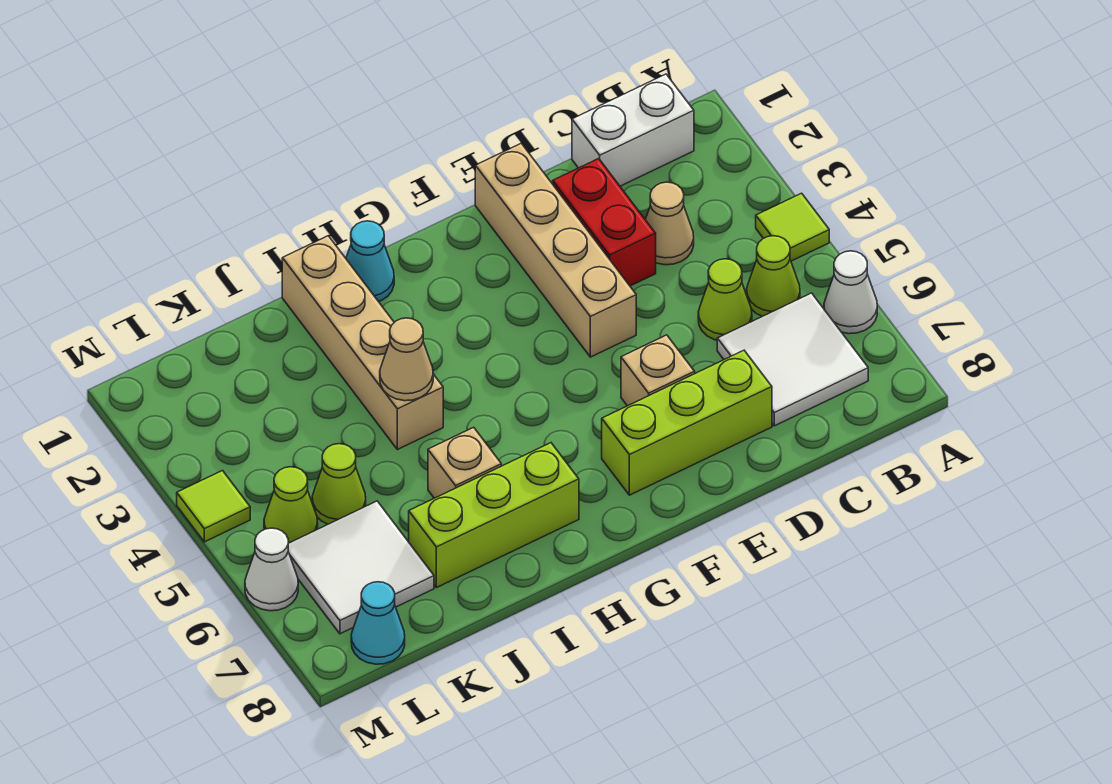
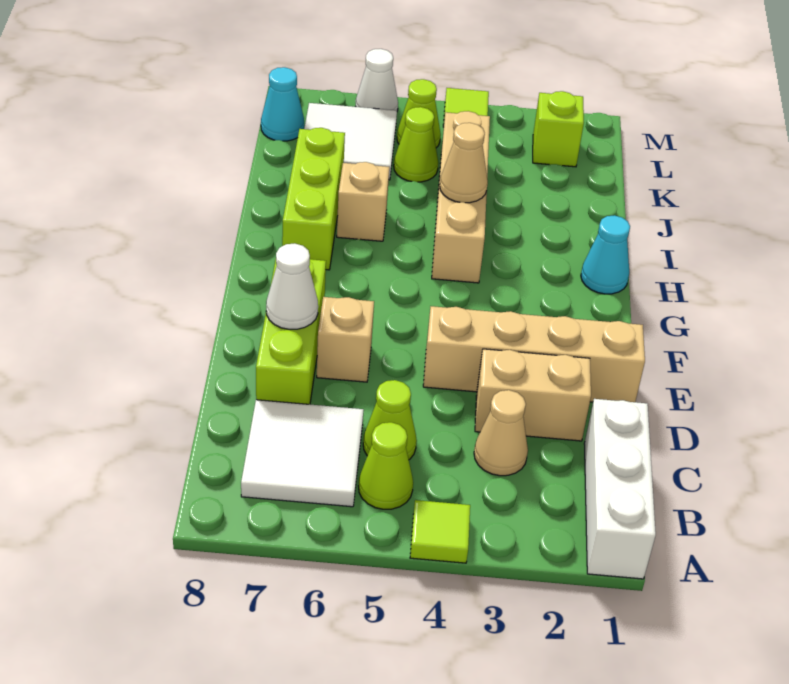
white 1x1 cone [824,251,877,334] -> white 1x1 cone moved to [266,243,318,329]
white 1x2 brick [572,74,694,186] -> white 1x3 brick [584,399,656,579]
red 1x2 brick [553,159,656,286] -> tan 1x2 brick [475,349,591,441]
tan 1x4 brick [282,236,443,450] -> tan 1x4 brick turned to [432,111,490,283]
none -> lime 1x1 brick [533,91,584,167]

